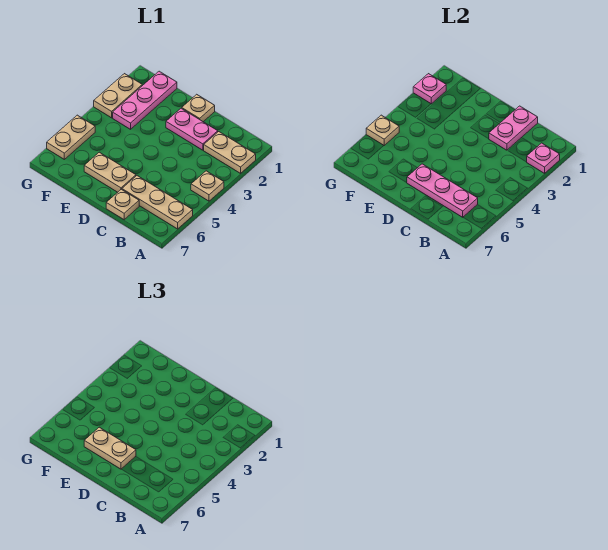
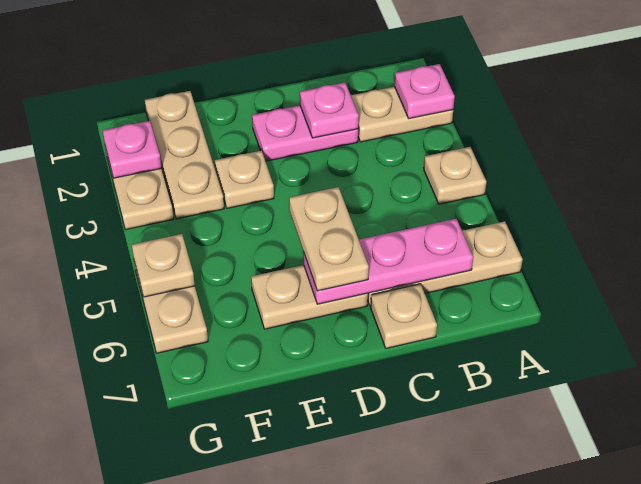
pink 1x2 plate [489,106,538,150] -> pink 1x1 plate [300,83,359,138]
tan 1x1 plate [182,94,215,122] -> tan 1x1 plate moved to [215,151,274,208]
tan 1x2 plate [84,427,136,469] -> tan 1x2 plate turned to [289,187,369,291]
pink 1x3 plate [113,71,177,129] -> tan 1x3 plate [145,91,224,219]

